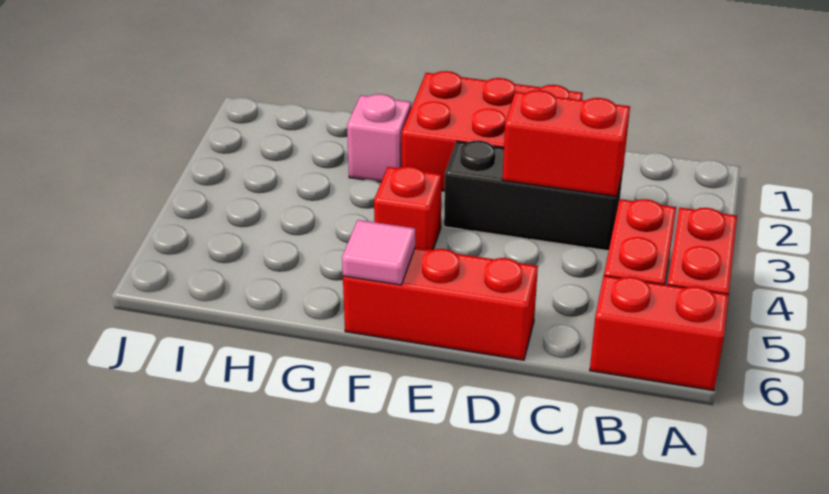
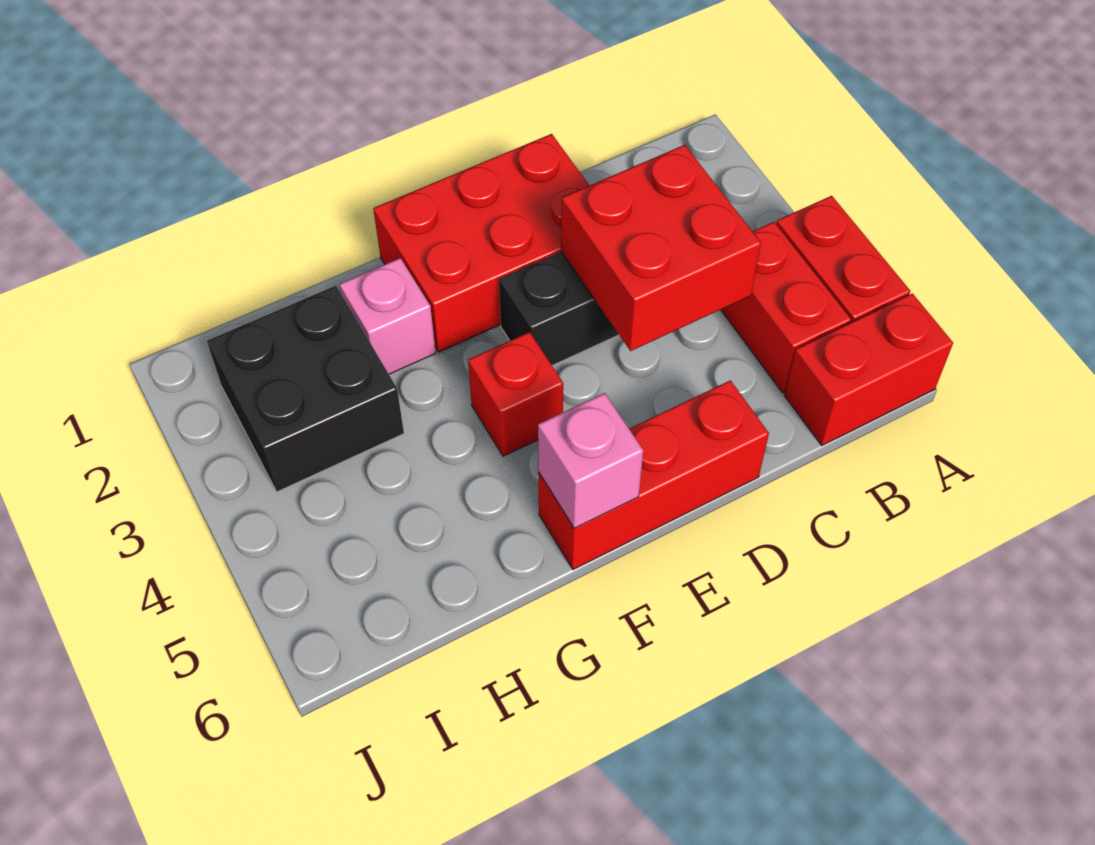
red 1x2 brick [502,90,630,196] -> red 2x2 brick [561,145,761,351]
pink 1x1 tile [342,220,415,285] -> pink 1x1 brick [538,393,643,528]
none -> black 2x2 brick [207,286,404,492]

